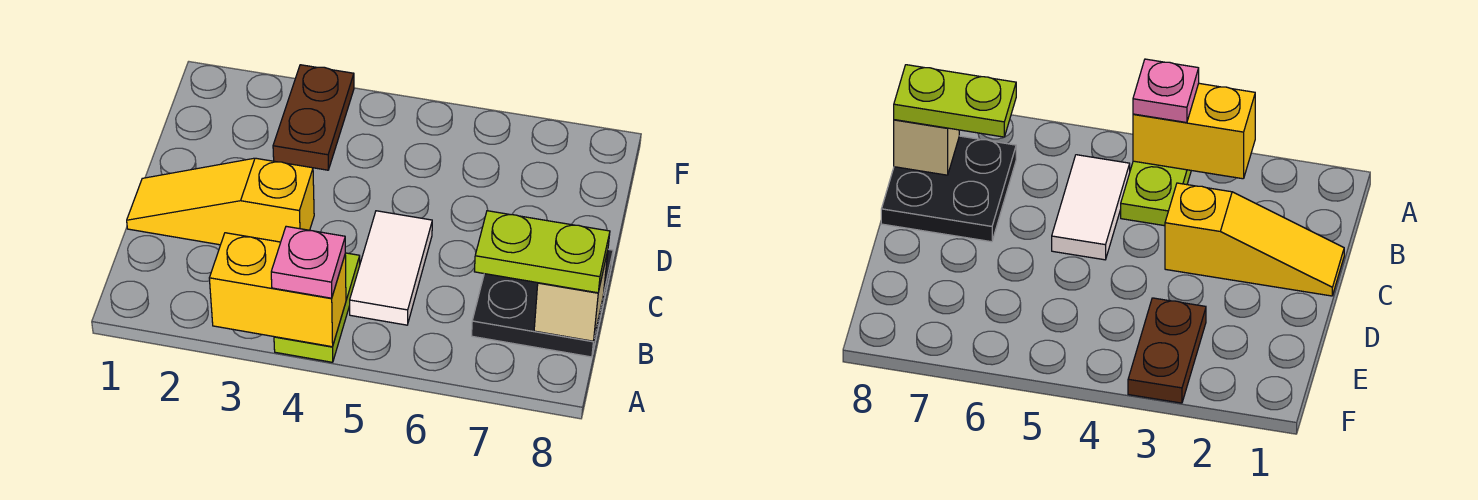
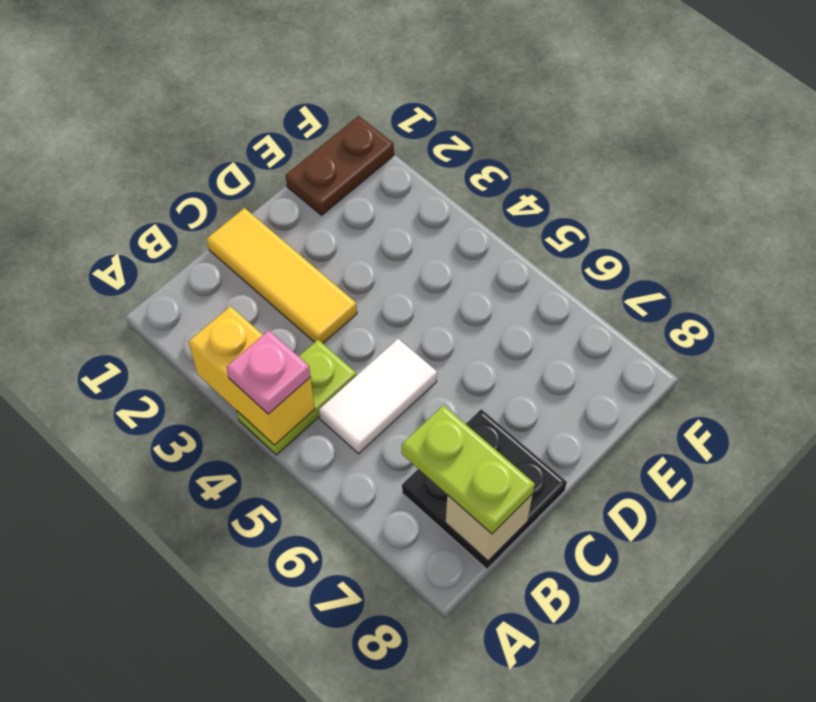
yellow 1x3 slope [127,158,314,245] -> yellow 1x3 tile [207,208,357,343]
brown 1x2 plate [273,65,354,170] -> brown 1x2 plate moved to [286,116,394,215]

